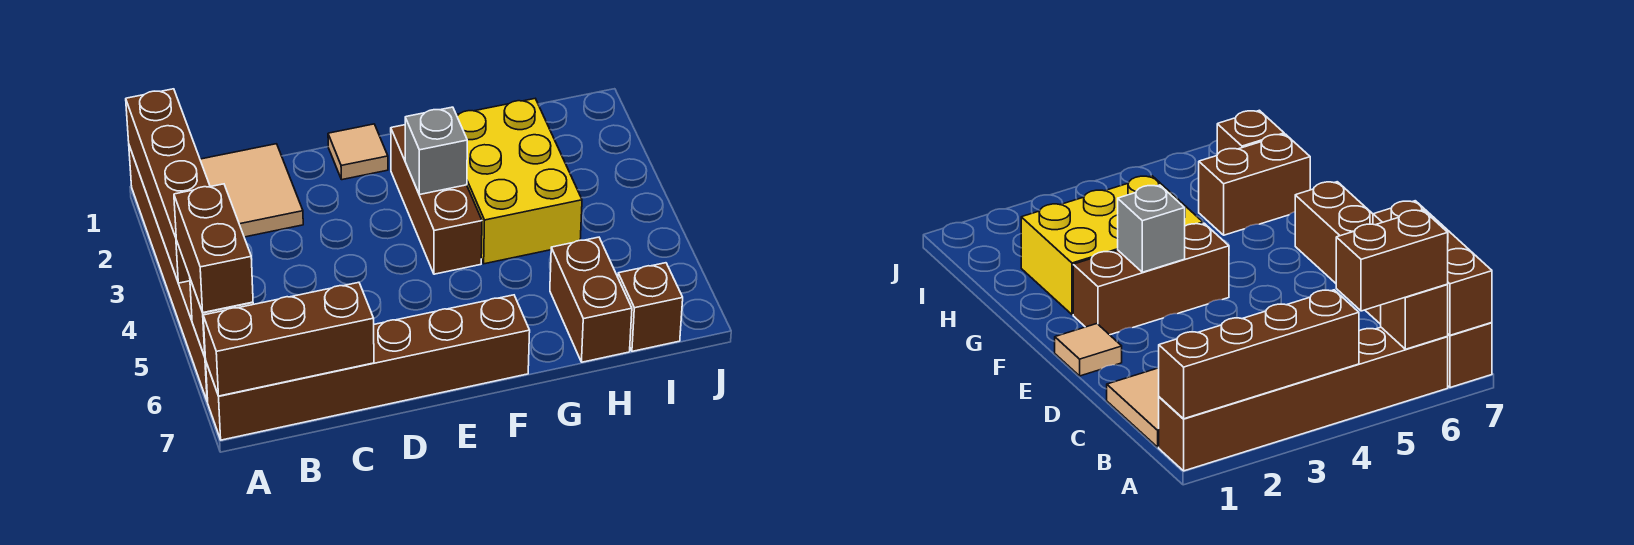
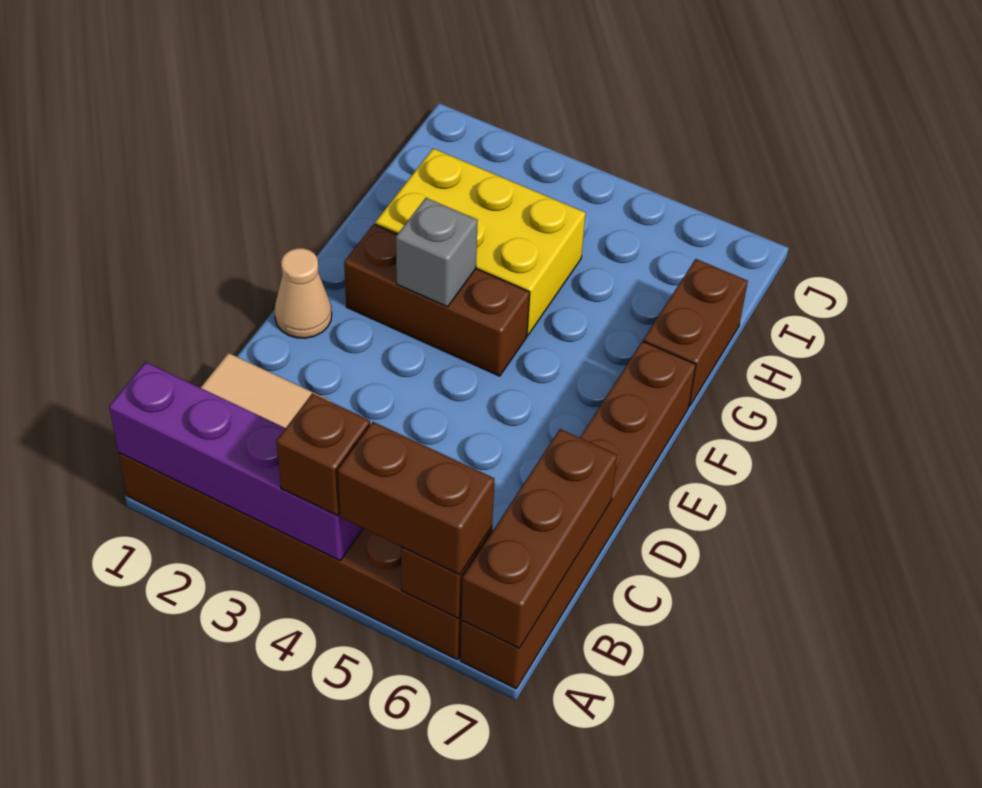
brown 1x4 brick [126,89,210,283] -> purple 1x4 brick [109,362,363,560]
tan 1x1 tile [328,124,388,180] -> tan 1x1 cone [275,248,332,338]
brown 1x2 brick [550,237,632,362] -> brown 1x2 brick turned to [643,259,748,406]
brown 1x1 brick [618,263,683,351] -> brown 1x1 brick moved to [276,394,370,516]

